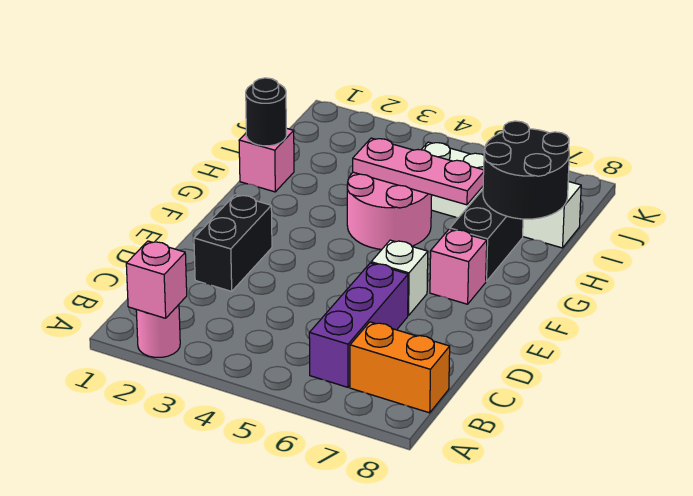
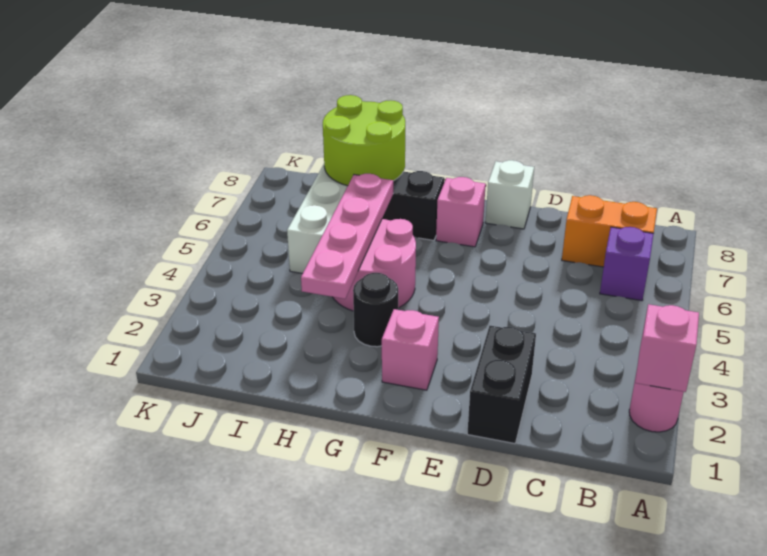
purple 1x3 brick [309,263,408,387] -> purple 1x1 brick [600,227,654,301]
orange 1x2 brick [350,322,450,413] -> orange 1x2 brick turned to [562,195,657,267]
black 1x2 brick [194,195,272,291] -> black 1x2 brick turned to [467,326,536,444]
white 1x1 brick [371,240,428,316] -> white 1x1 brick moved to [485,160,534,229]
pink 1x1 brick [239,128,294,192] -> pink 1x1 brick moved to [382,309,439,390]
black 1x1 round brick [246,78,286,146] -> black 1x1 round brick moved to [353,273,398,347]
pink 1x3 plate [353,138,484,205] -> pink 1x4 plate [301,174,393,299]
black 2x2 round brick [483,121,569,219] -> lime 2x2 round brick [323,95,405,186]

